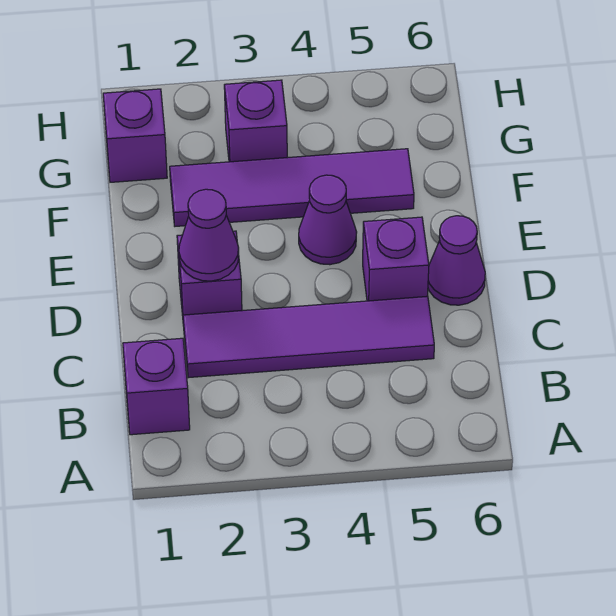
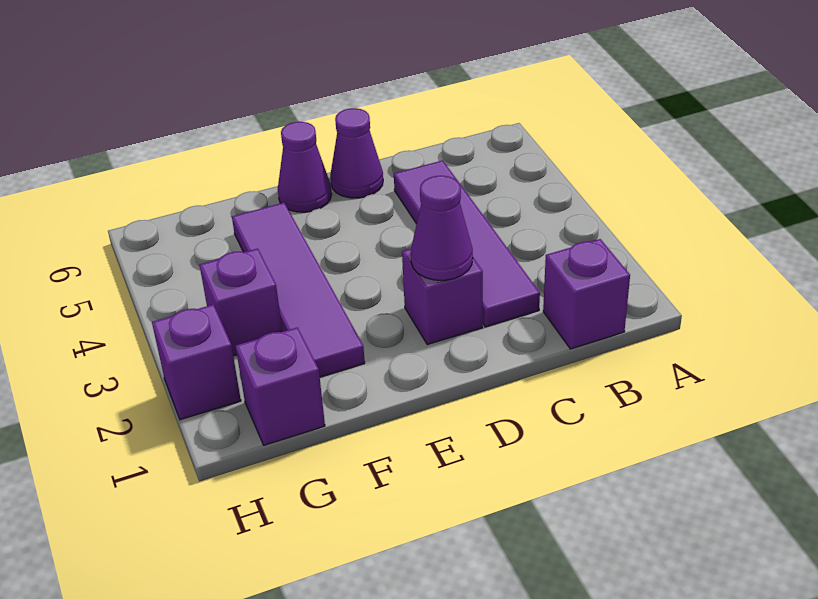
purple 1x1 brick [363,217,429,301] -> purple 1x1 brick moved to [152,305,241,420]
purple 1x1 cone [299,175,357,265] -> purple 1x1 cone moved to [278,122,332,212]

